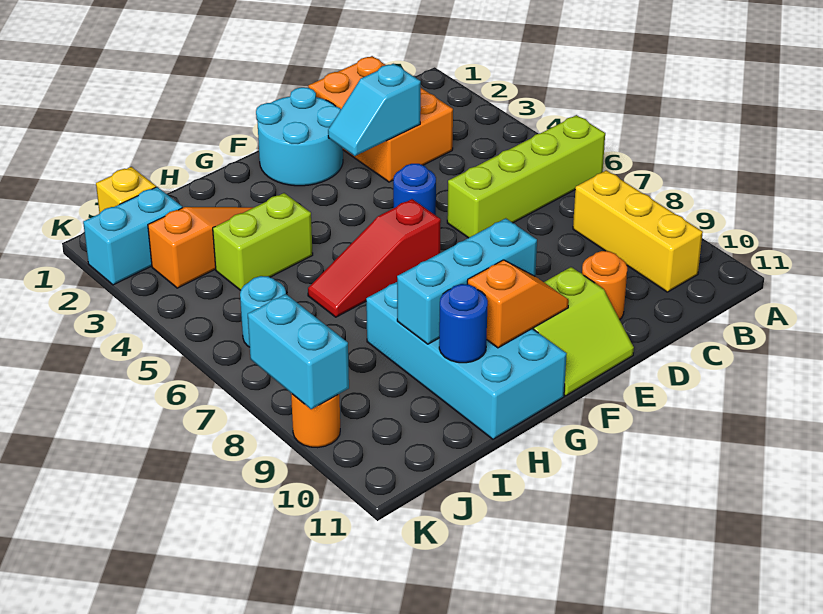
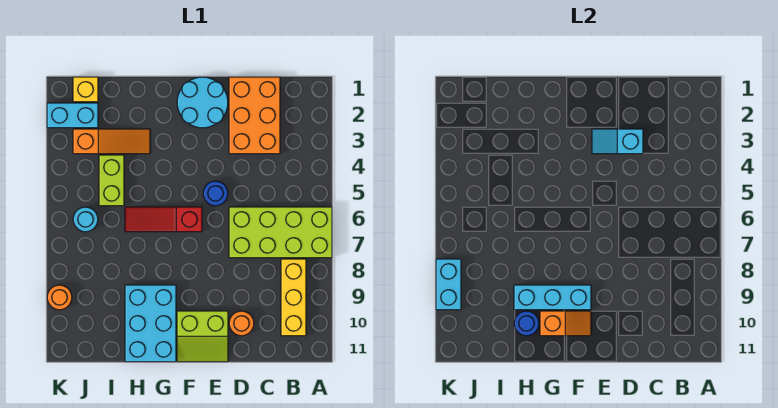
lime 1x4 brick [447,115,605,238] -> lime 2x4 brick [229,207,332,258]
cyan 2x4 brick [366,282,567,439] -> cyan 2x3 brick [125,285,176,362]
lime 1x2 brick [213,193,313,290] -> lime 1x2 brick turned to [99,155,124,206]

